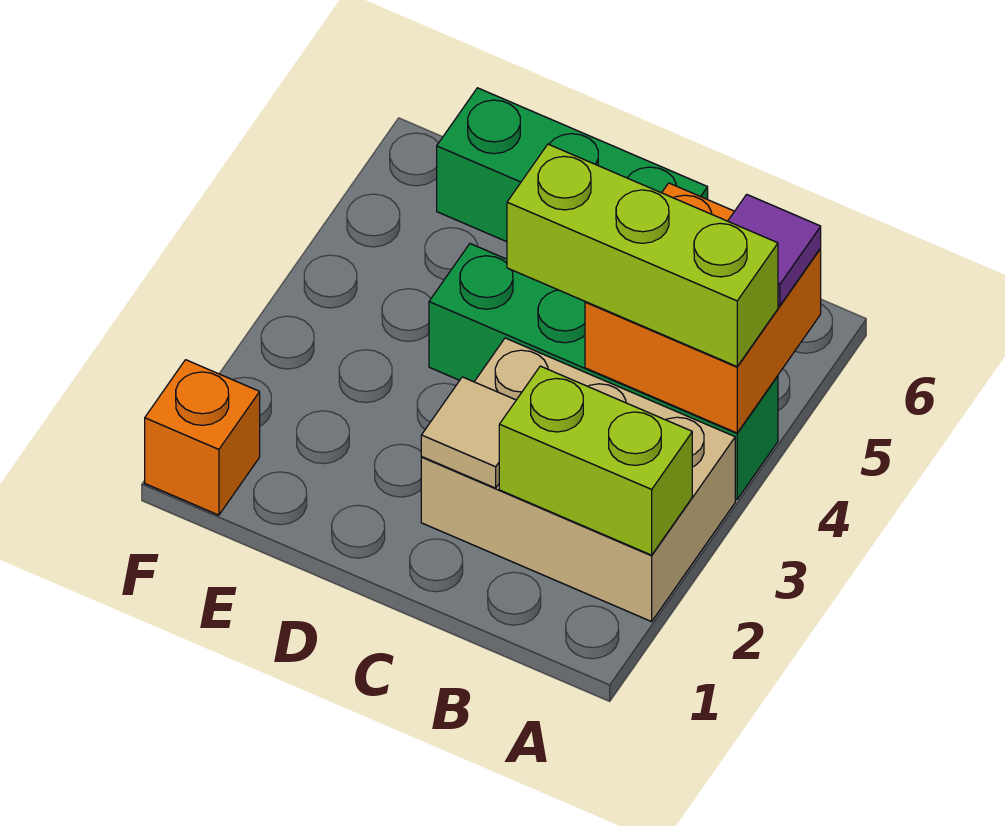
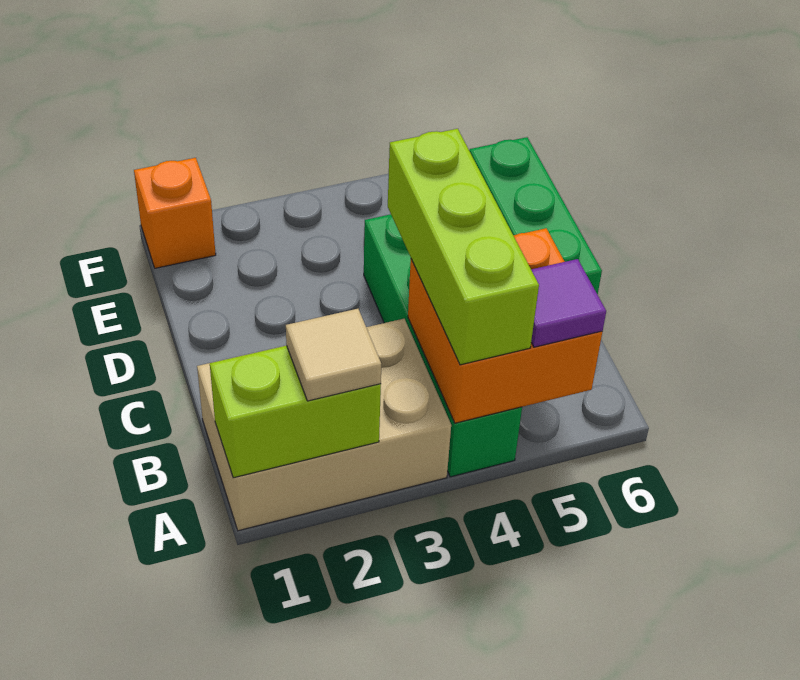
tan 2x3 brick [421,338,735,622] -> tan 2x3 brick turned to [197,319,451,531]
lime 1x2 brick [499,366,692,555] -> lime 1x2 brick turned to [210,346,381,478]
tan 1x1 tile [421,377,516,488] -> tan 1x1 tile moved to [286,309,381,401]

